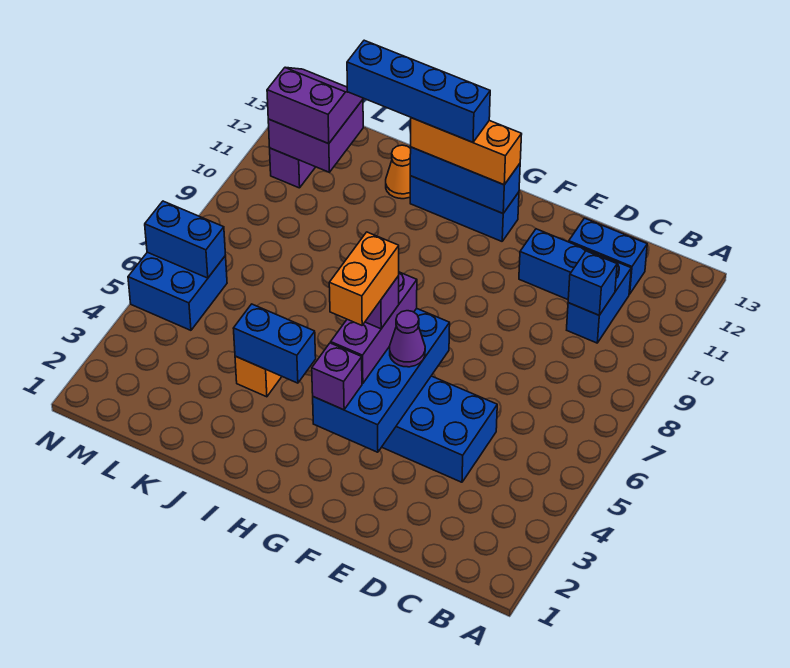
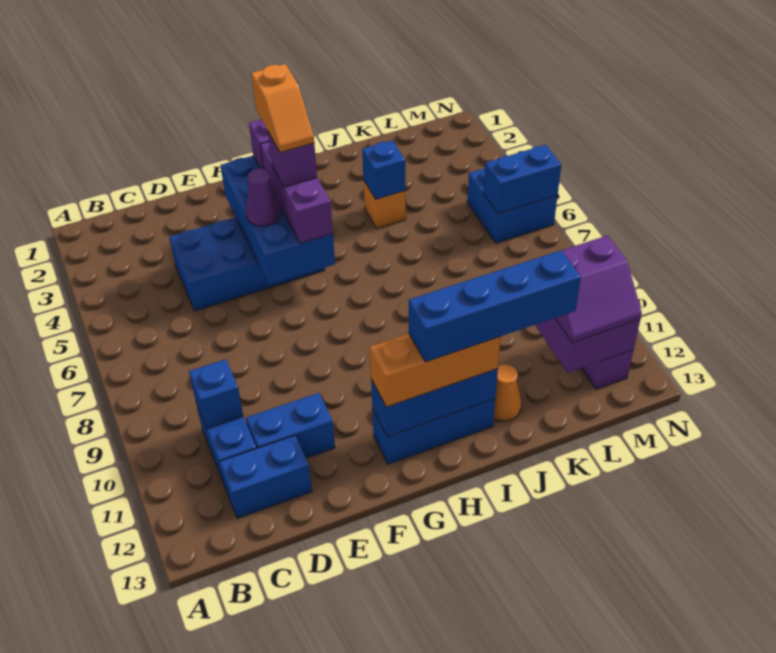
orange 1x2 brick [329,232,399,325] -> orange 1x2 slope [251,64,314,152]
blue 1x2 brick [233,304,316,383] -> blue 1x1 brick [362,140,405,199]

